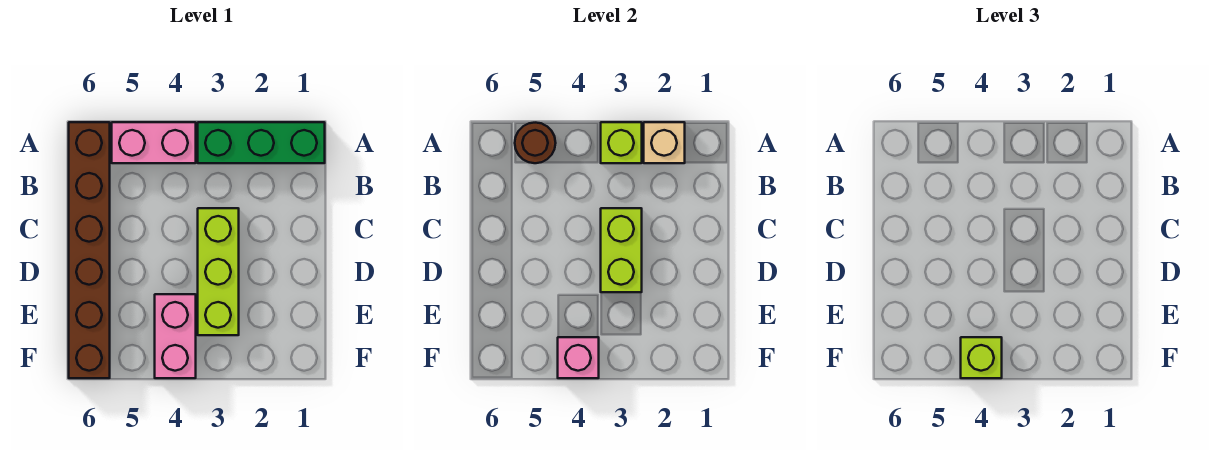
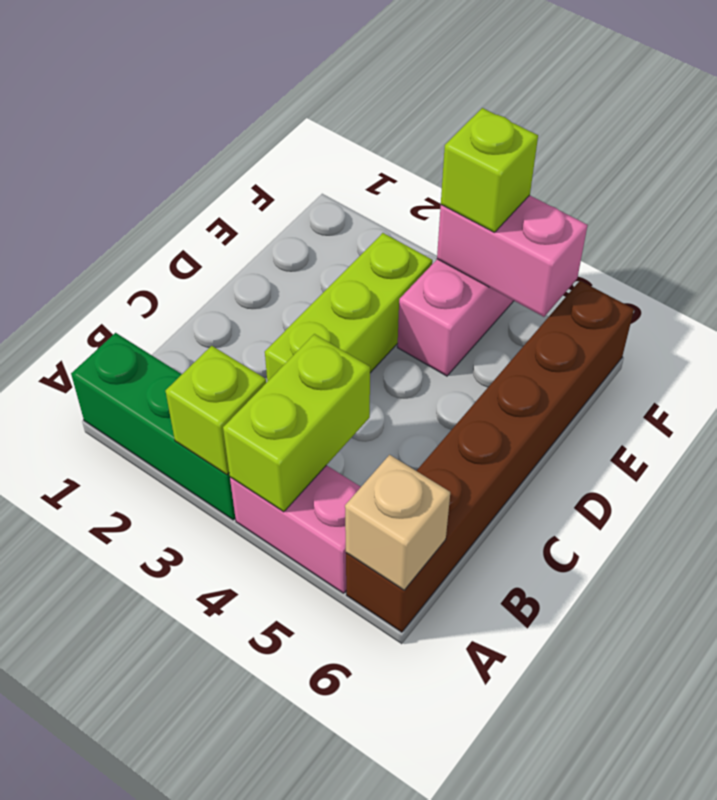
tan 1x1 brick [644,122,685,163] -> tan 1x1 brick moved to [345,455,450,590]
brown 1x1 round brick [515,123,556,163] -> none
lime 1x2 brick [601,208,642,292] -> lime 1x2 brick moved to [223,334,370,512]
pink 1x1 brick [558,337,599,378] -> pink 1x2 brick [437,195,588,317]

